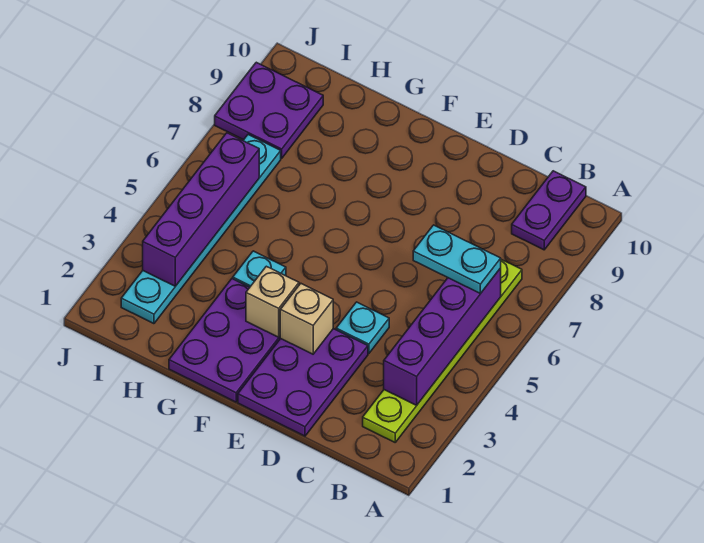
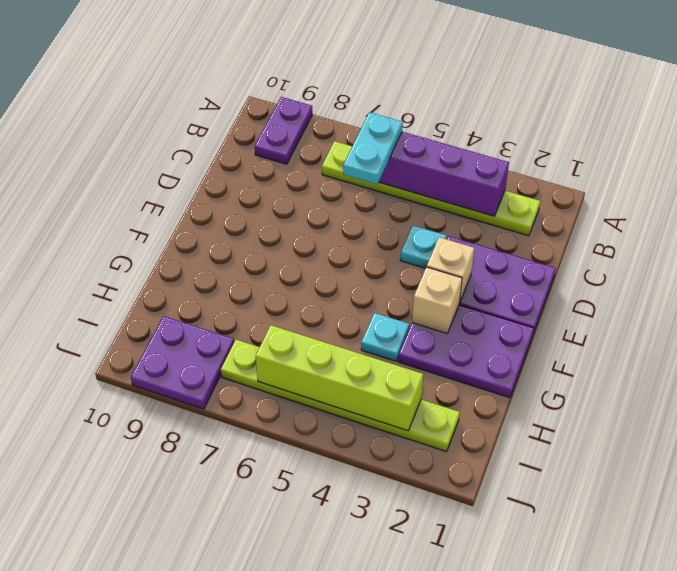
purple 1x2 plate [512,171,586,250] -> purple 1x2 plate turned to [255,97,312,164]
cyan 1x6 plate [121,135,281,324] -> lime 1x6 plate [221,340,460,452]
purple 1x4 brick [143,133,259,286] -> lime 1x4 brick [256,325,423,431]

